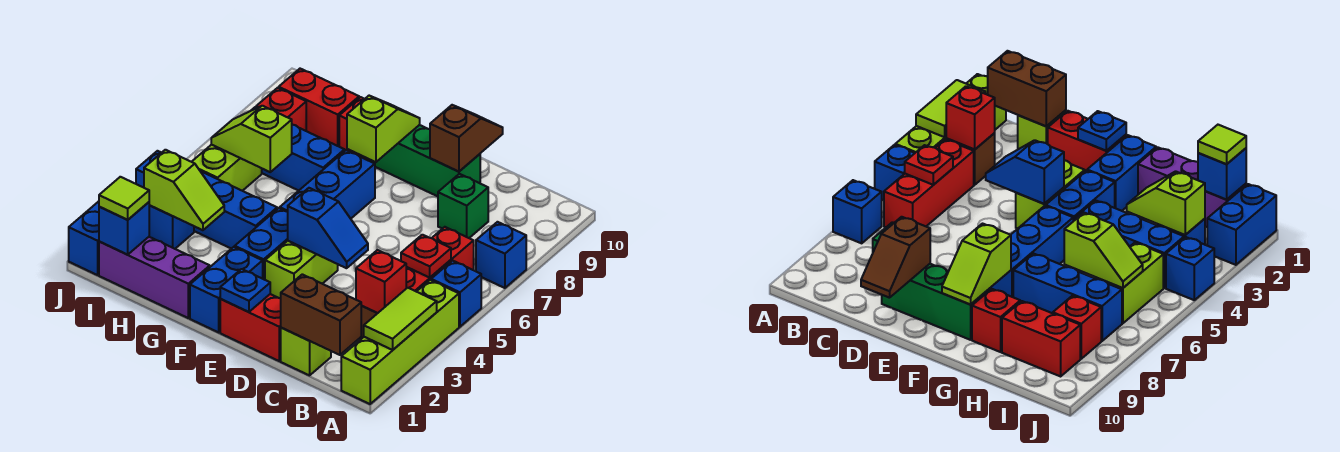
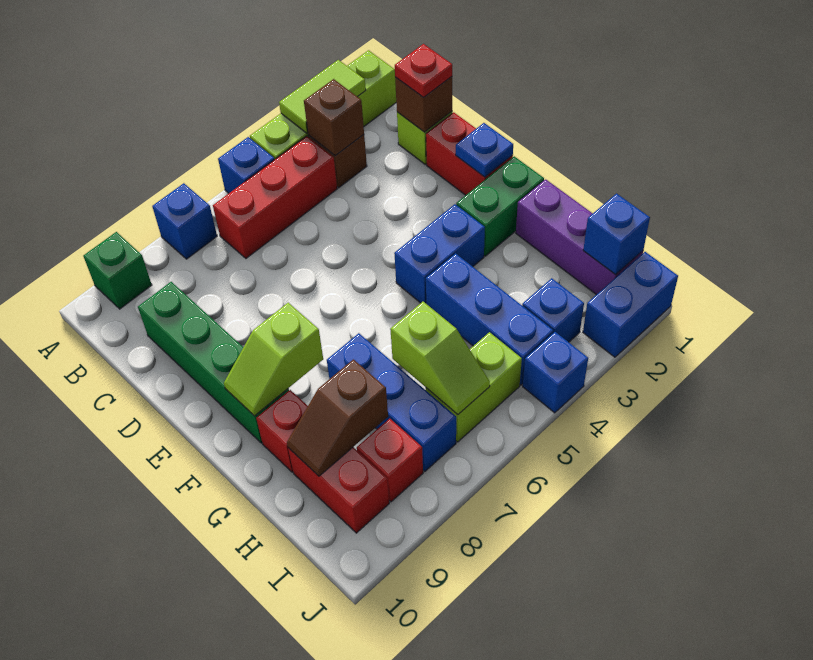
brown 1x2 brick [281,274,361,355] -> brown 1x1 brick [395,77,452,132]
red 1x1 brick [356,250,406,313] -> brown 1x1 brick [304,79,364,156]
red 1x1 plate [401,235,451,278] -> red 1x1 plate moved to [395,44,452,97]
green 1x1 brick [438,174,488,238] -> green 1x1 brick moved to [83,232,152,309]
blue 1x2 slope [288,188,368,268] -> none
green 1x3 brick [370,125,480,196] -> green 1x4 brick [138,282,289,443]
brown 1x2 slope [430,105,503,172] -> brown 1x2 slope moved to [287,359,388,476]
lime 1x2 brick [265,241,338,298] -> none
blue 1x2 brick [190,247,263,332] -> green 1x2 brick [456,156,544,256]
blue 1x3 brick [280,150,375,219] -> none
lime 1x2 slope [144,150,224,230] -> none
lime 1x1 tile [99,177,149,220] -> none

